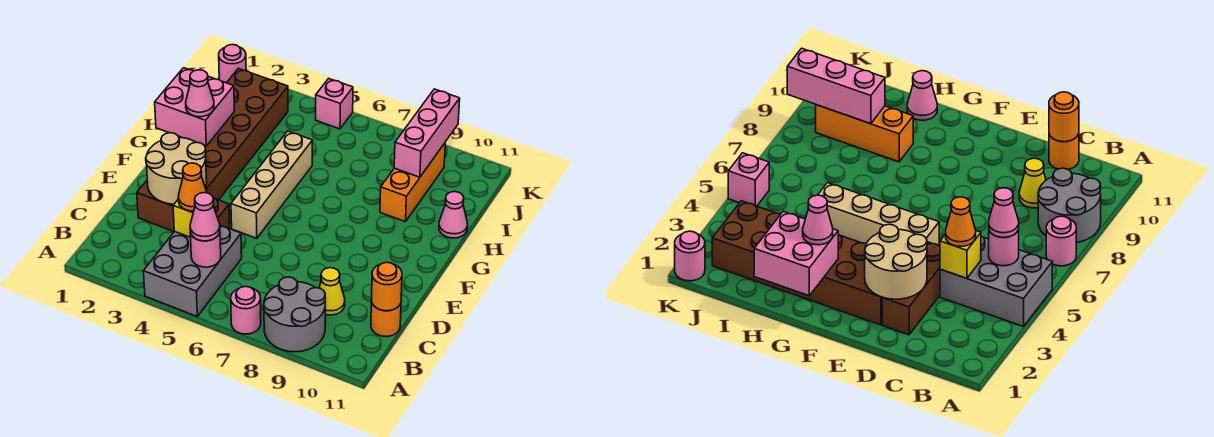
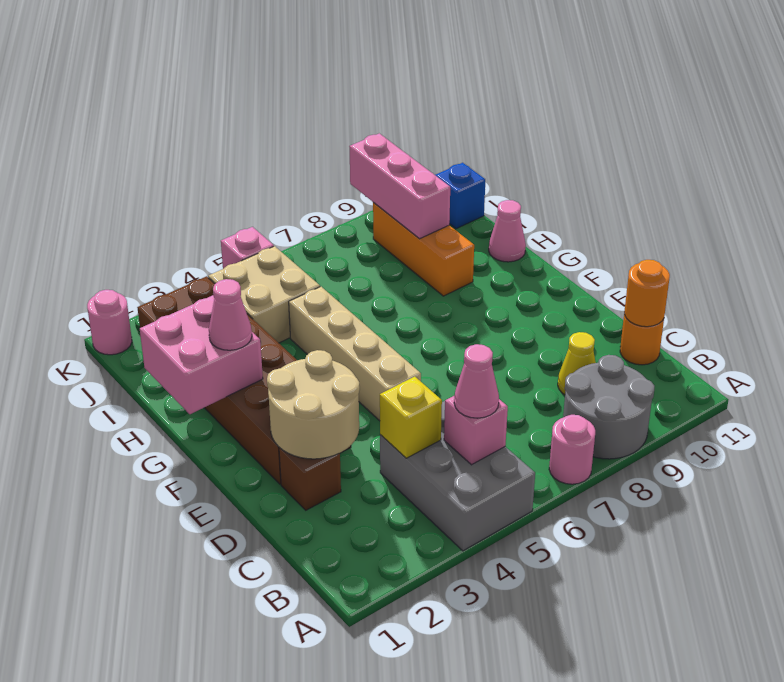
pink 1x1 round brick [190,233,221,267] -> pink 1x1 brick [444,396,508,465]
orange 1x1 cone [178,163,207,211] -> none
brown 1x3 brick [137,181,230,232] -> brown 1x1 brick [279,447,341,510]
none -> tan 2x2 brick [208,246,320,343]
none -> blue 1x1 brick [435,163,485,229]

